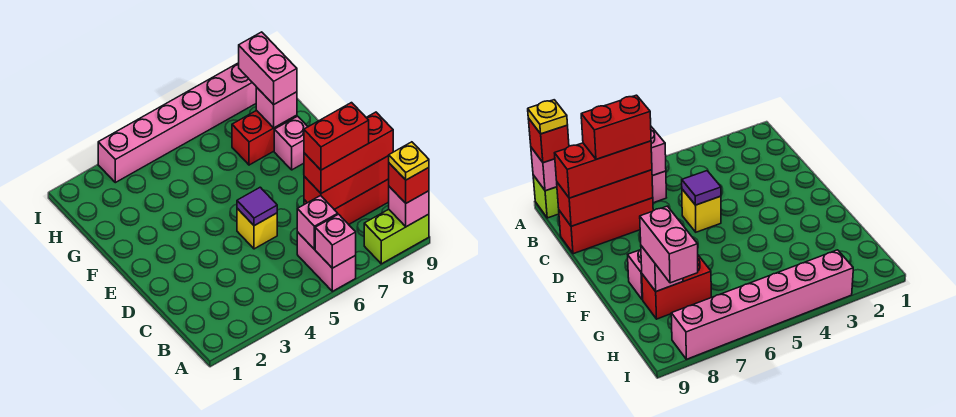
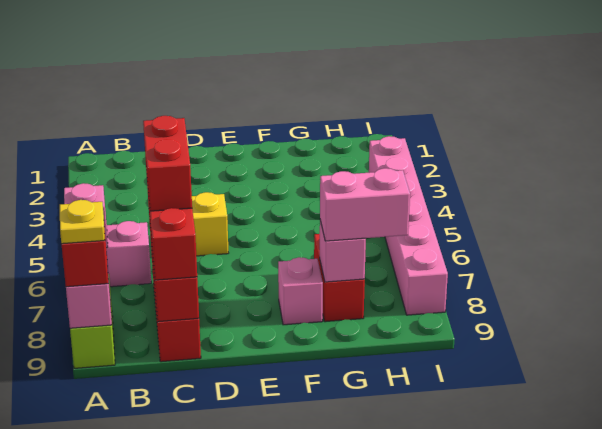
pink 1x1 brick [297,196,338,249] -> none
purple 1x1 tile [237,187,277,226] -> none

